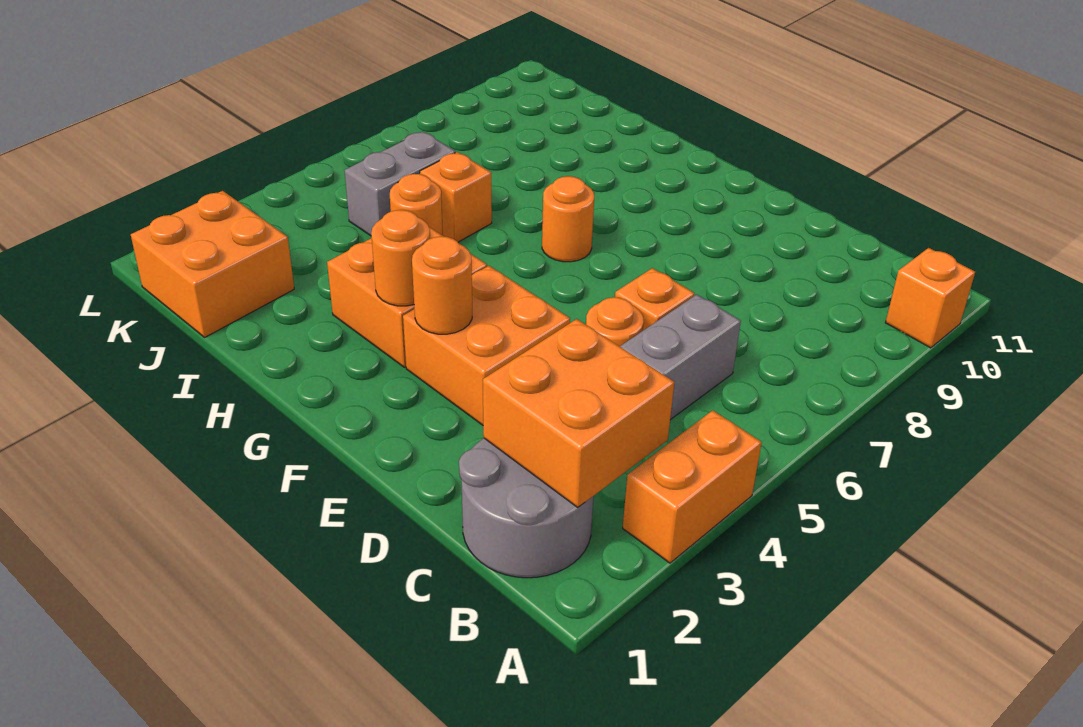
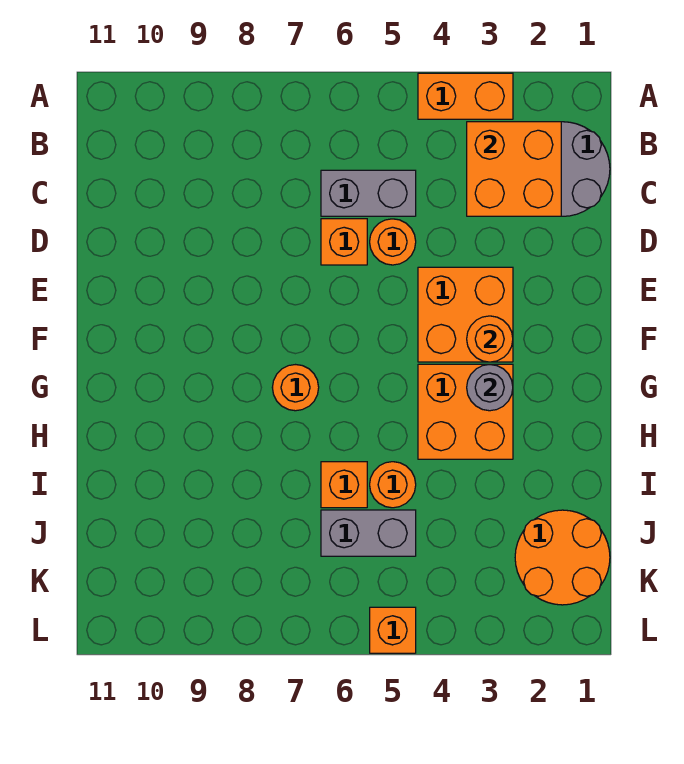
orange 1x1 brick [886,248,975,348] -> orange 1x1 brick moved to [370,607,416,653]
orange 1x1 round brick [371,210,430,306] -> grey 1x1 round brick [467,364,513,411]
orange 2x2 brick [131,191,294,337] -> orange 2x2 round brick [515,510,610,605]

